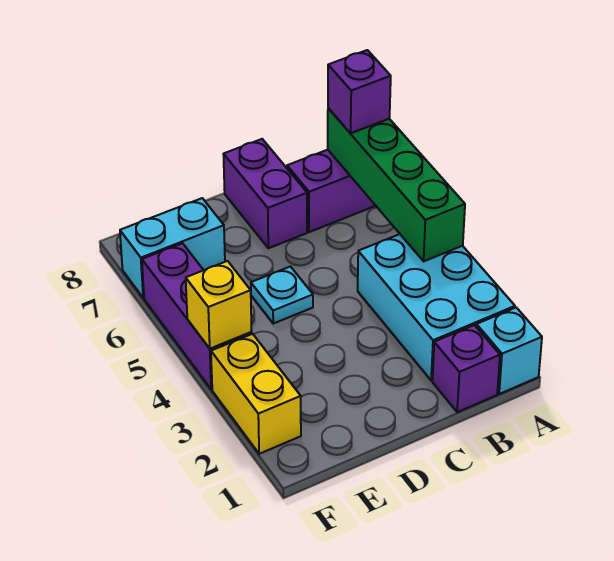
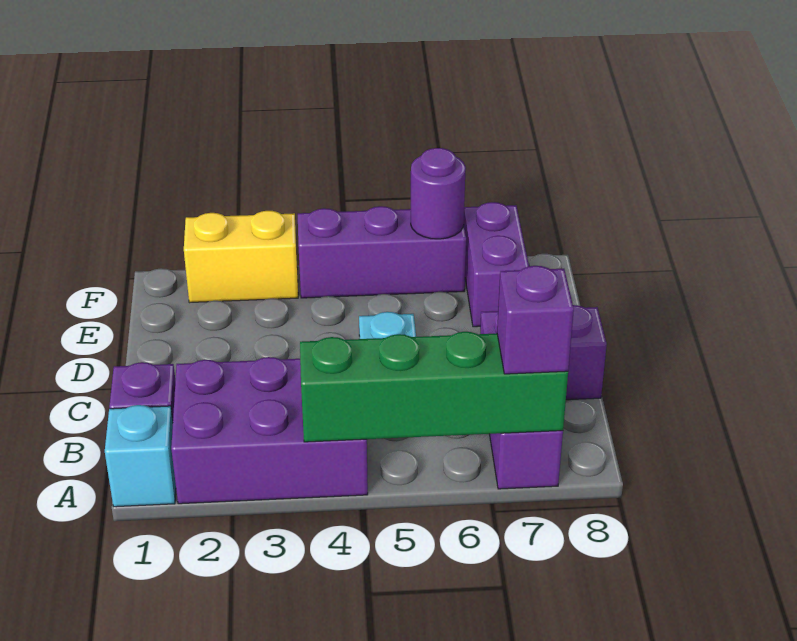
cyan 2x3 brick [358,234,515,381] -> purple 2x3 brick [171,357,368,504]
cyan 1x2 brick [120,198,225,298] -> purple 1x2 brick [464,202,529,327]
yellow 1x1 brick [186,261,252,349] -> none
none -> purple 1x1 round brick [411,148,466,239]

